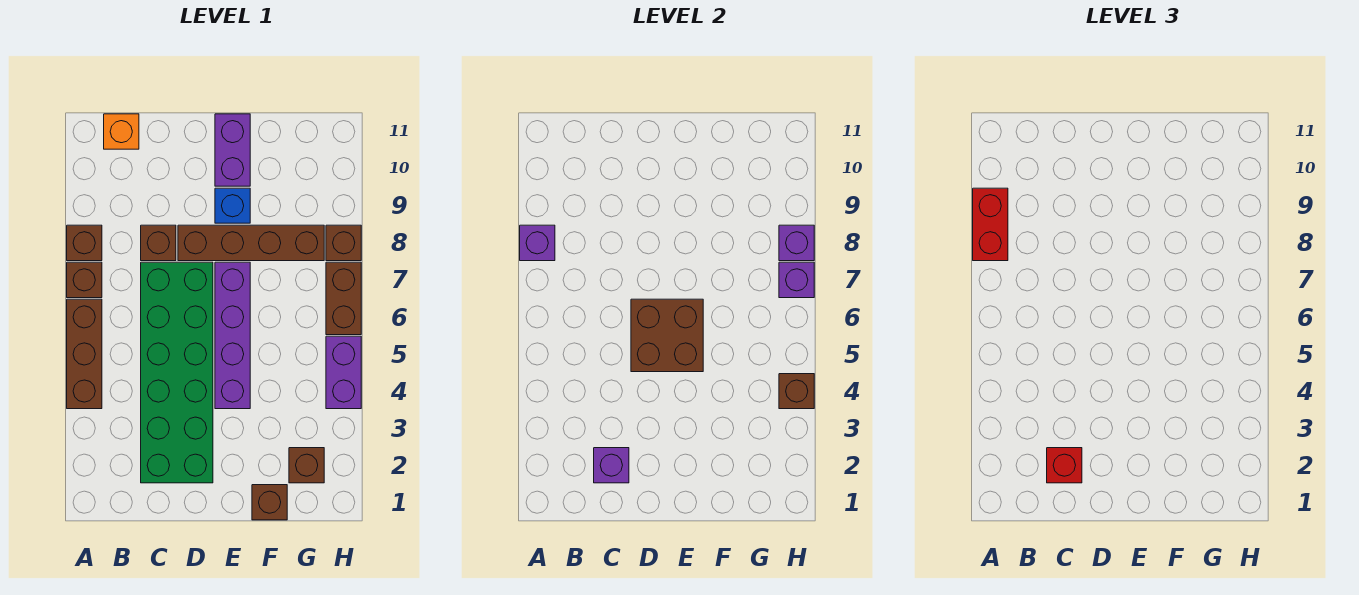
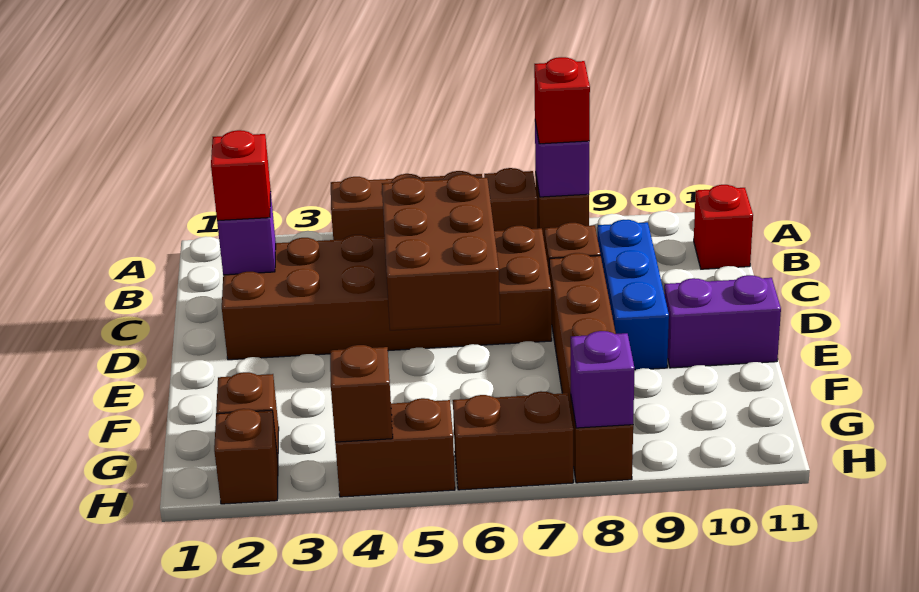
red 1x2 brick [973,188,1008,261] -> red 1x1 brick [534,57,590,144]
orange 1x1 brick [104,114,139,149] -> red 1x1 brick [694,185,753,269]
green 2x6 brick [141,262,213,483] -> brown 2x6 brick [222,226,552,360]
brown 2x2 brick [631,299,703,372] -> brown 2x3 brick [382,174,500,330]
purple 1x4 brick [215,262,250,409] -> none
blue 1x1 brick [215,188,250,223] -> blue 1x3 brick [597,220,669,370]
brown 1x1 brick [252,485,287,520] -> brown 1x1 brick moved to [214,409,278,504]
purple 1x2 brick [326,336,361,409] -> brown 1x2 brick [335,398,455,497]
purple 1x1 brick [779,262,814,298] -> none

